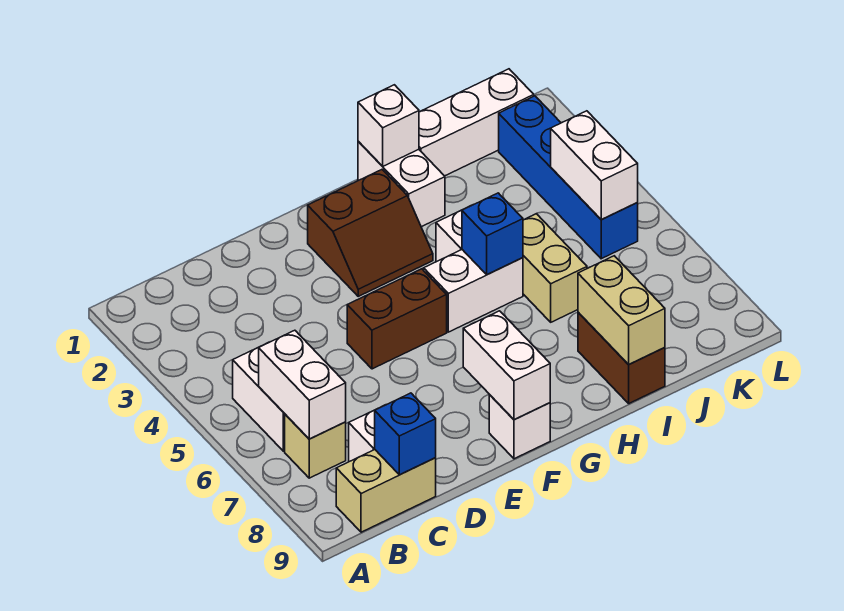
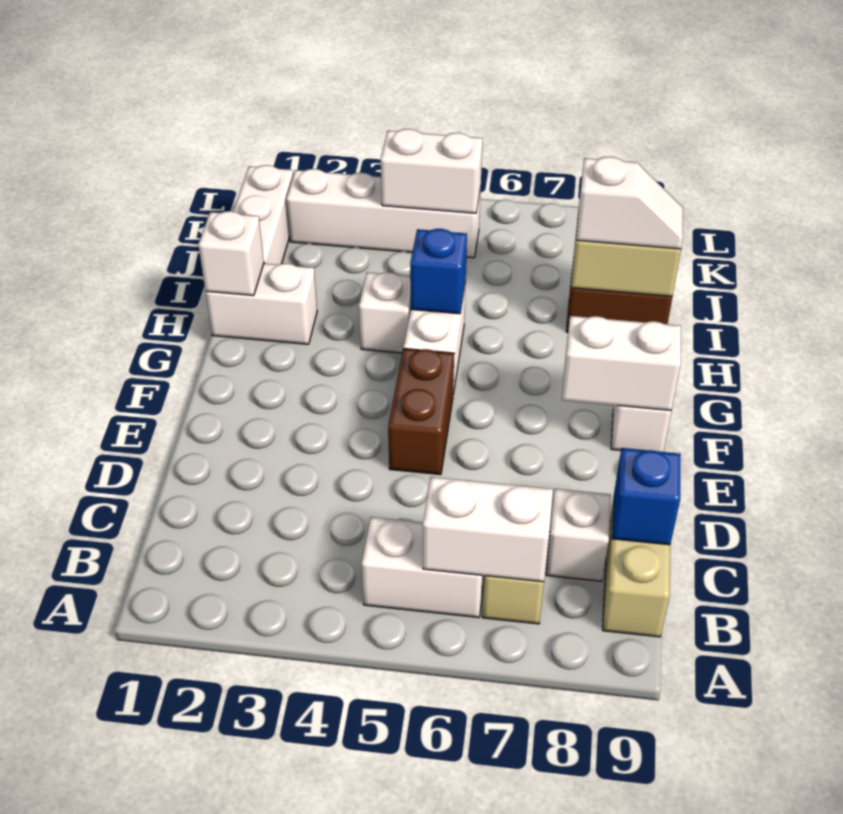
brown 2x2 slope [308,170,433,296] -> none
tan 1x2 brick [523,214,587,322] -> none
none -> white 1x2 slope [576,157,683,249]
blue 1x4 brick [499,96,638,259] -> white 1x4 brick [286,169,481,258]

